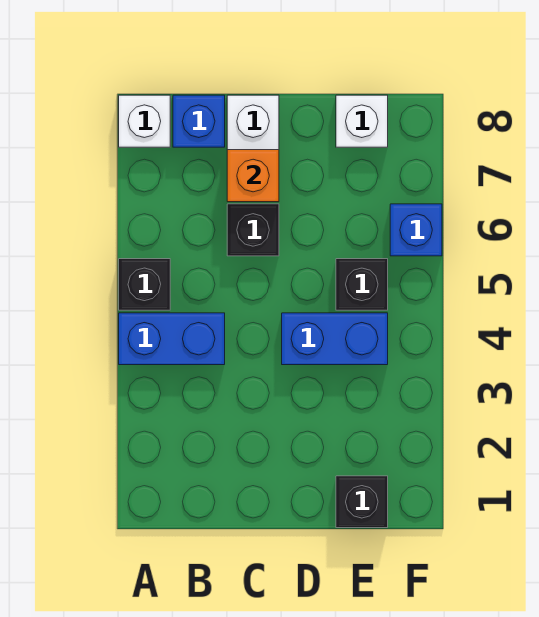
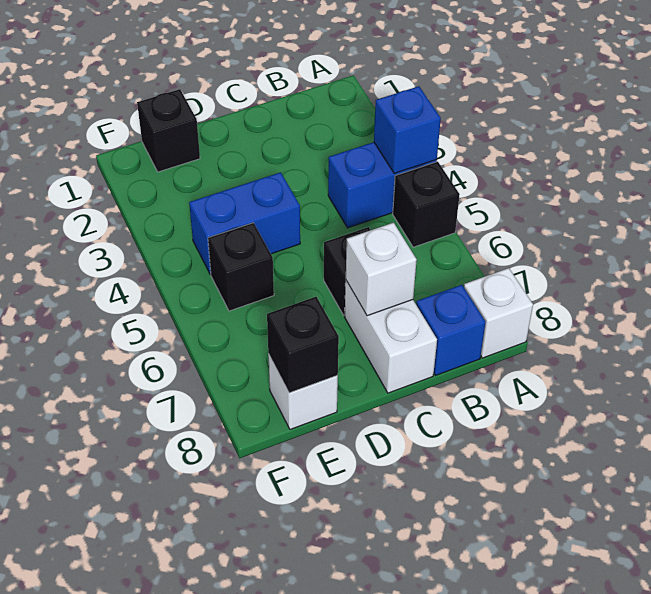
orange 1x1 brick [227,150,279,202] -> white 1x1 brick [346,223,417,316]
none -> black 1x1 brick [267,297,339,393]
blue 1x1 brick [390,204,442,256] -> blue 1x1 brick moved to [374,86,441,173]

